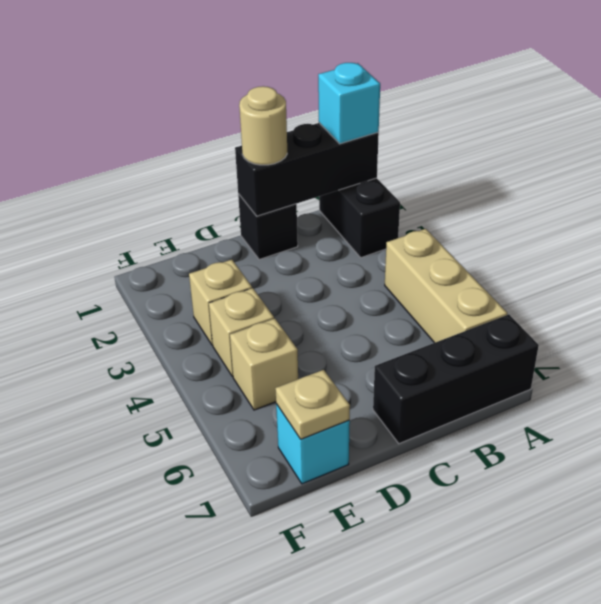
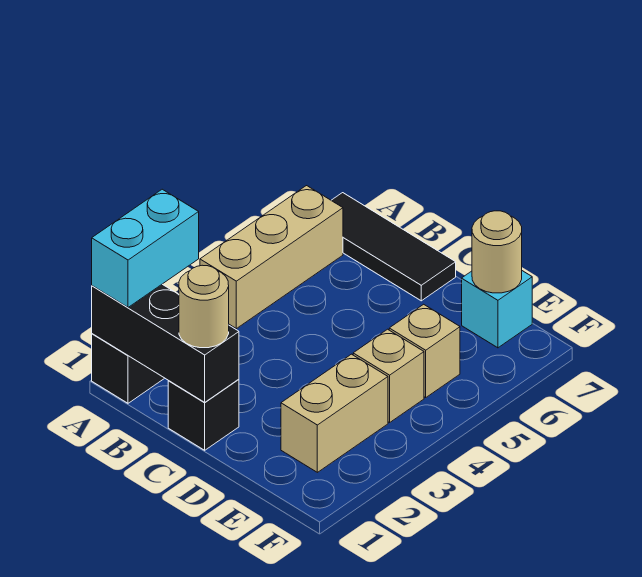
cyan 1x1 brick [318,63,380,144] -> cyan 1x2 brick [92,189,199,307]
black 1x3 brick [373,314,539,444] -> black 1x3 tile [331,193,456,301]
tan 1x1 brick [189,260,252,345] -> tan 1x2 brick [281,354,388,472]
tan 1x1 plate [275,370,350,439] -> tan 1x1 round brick [472,211,522,293]

